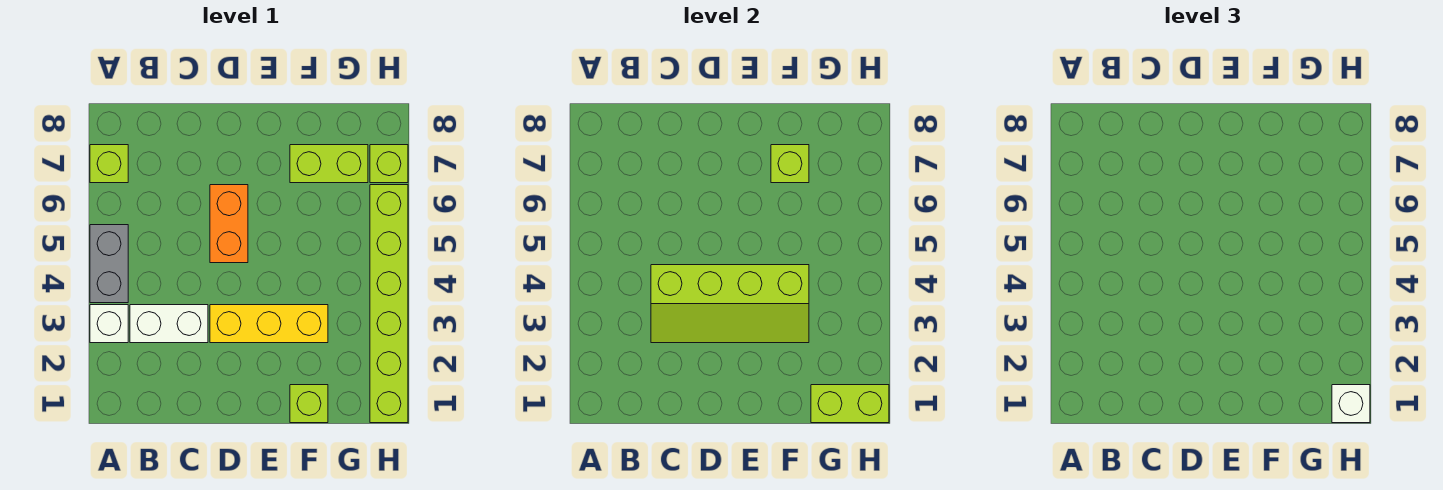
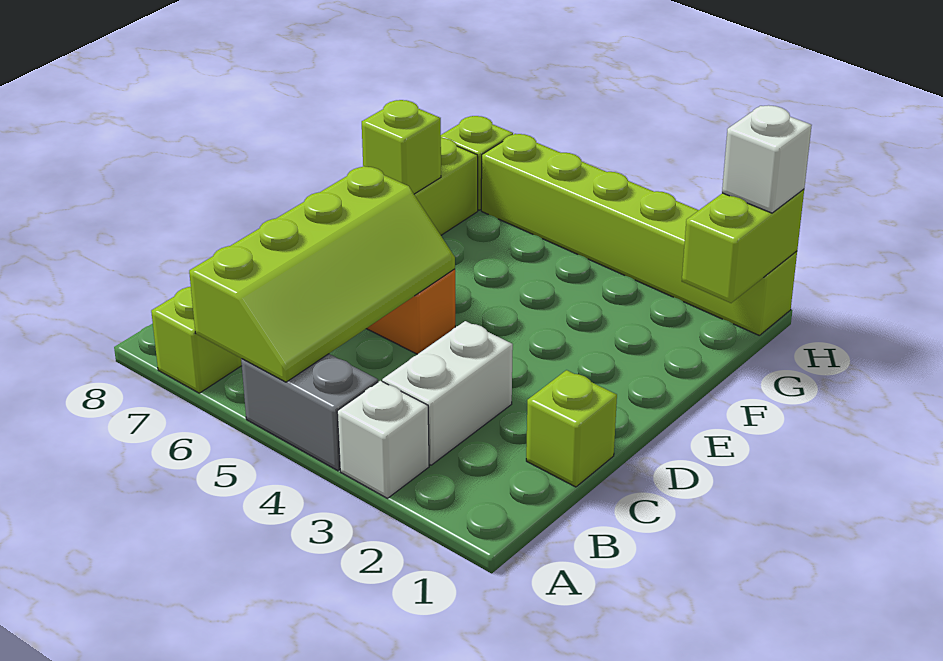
lime 2x4 slope [651,265,809,343] -> lime 2x4 slope moved to [189,166,455,382]
yellow 1x3 brick [210,305,328,343] -> none
lime 1x1 brick [290,385,328,423] -> lime 1x1 brick moved to [526,370,617,487]

